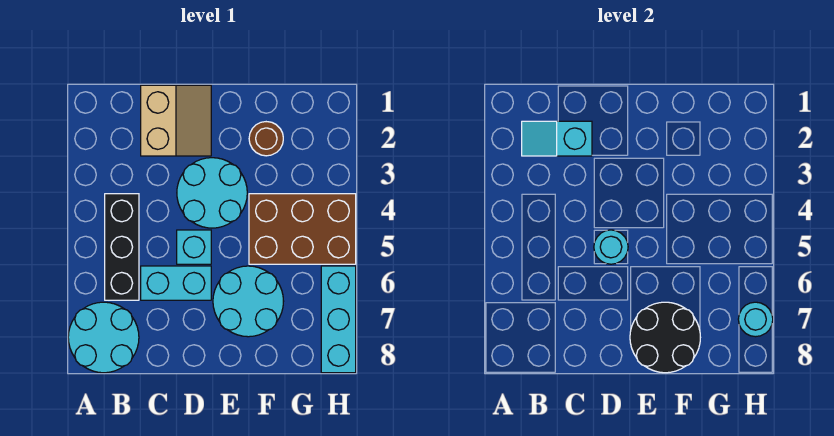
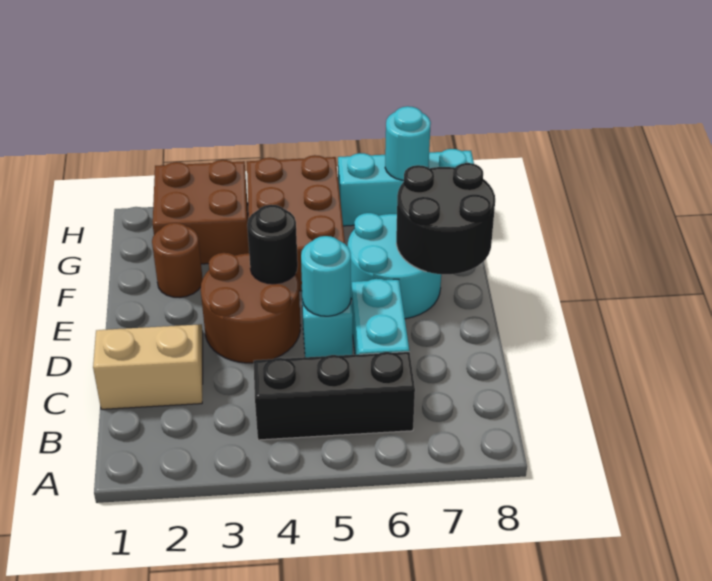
cyan 2x2 round brick [68,302,139,373] -> none
cyan 1x2 slope [522,121,592,156] -> none
cyan 2x2 round brick [177,158,247,228] -> brown 2x2 round brick [201,253,301,363]
none -> black 1x1 round brick [247,205,298,284]
none -> brown 2x2 brick [153,160,249,264]

